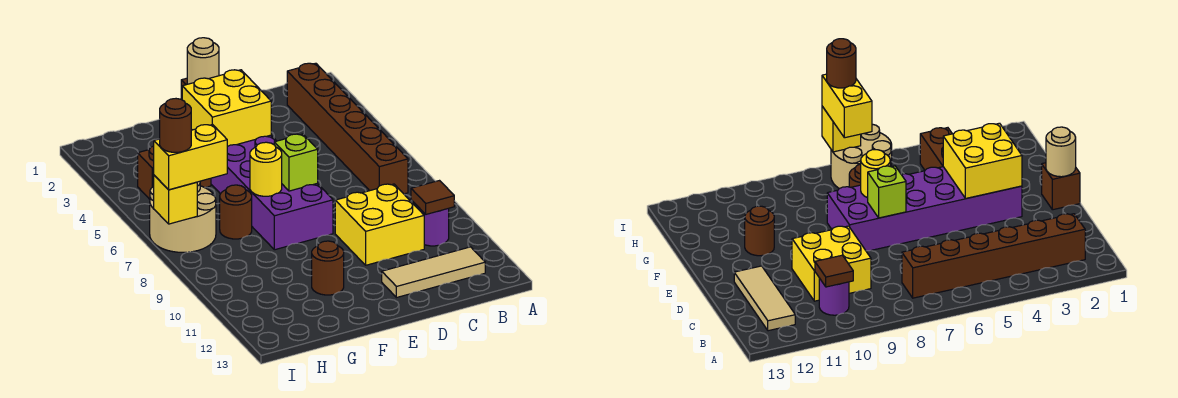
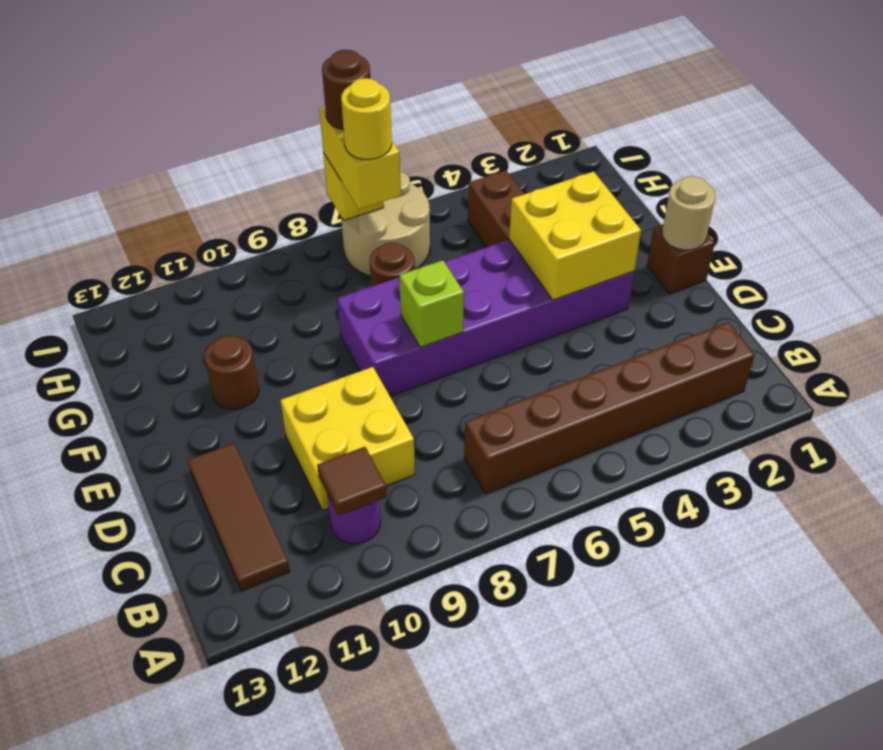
tan 1x3 tile [382,247,485,298] -> brown 1x3 tile [188,443,290,591]
yellow 1x1 round brick [250,142,282,196] -> yellow 1x1 round brick moved to [341,78,392,160]

